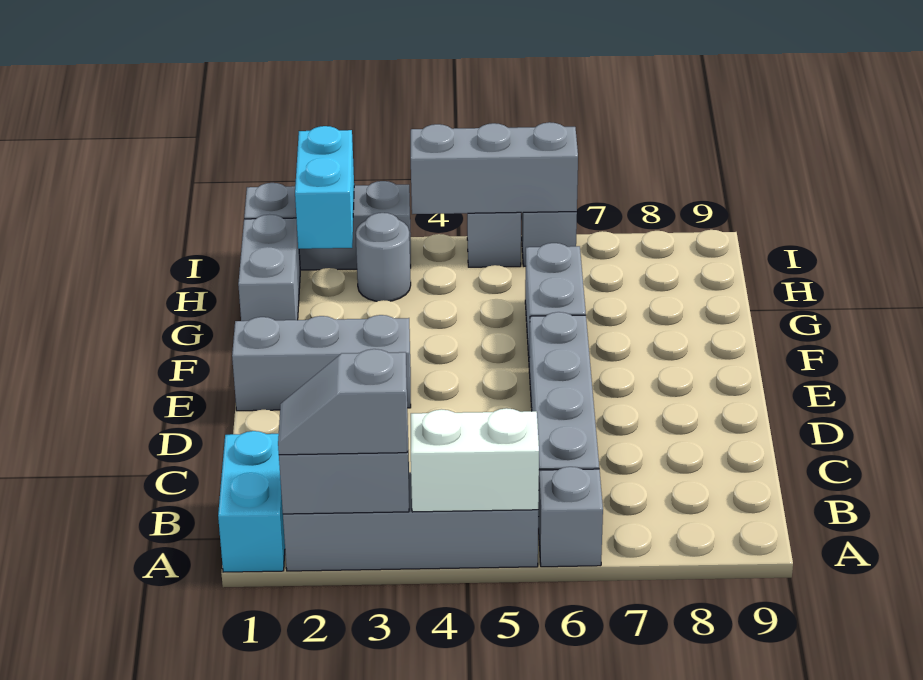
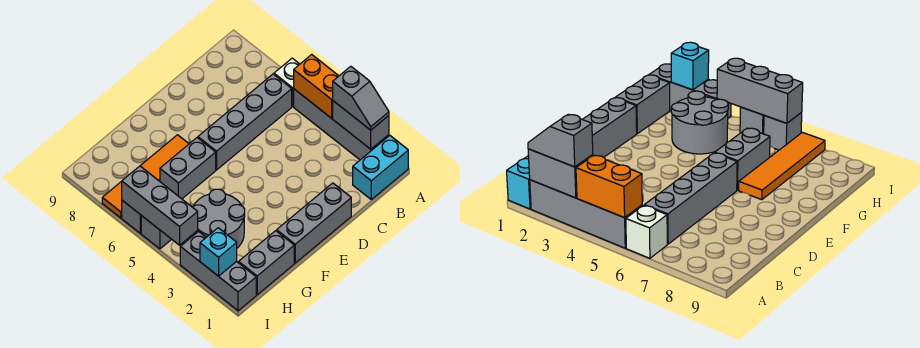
white 1x2 brick [411,408,539,512] -> orange 1x2 brick [294,55,338,118]
grey 1x1 brick [538,467,603,567] -> white 1x1 brick [274,58,300,106]
grey 1x3 brick [232,315,411,411] -> grey 1x3 brick turned to [277,183,351,263]
none -> orange 1x4 tile [102,135,189,218]
cyan 1x2 brick [295,126,354,249] -> cyan 1x1 brick [200,228,237,276]
grey 1x1 round brick [356,213,411,301] -> grey 2x2 round brick [191,189,245,248]

